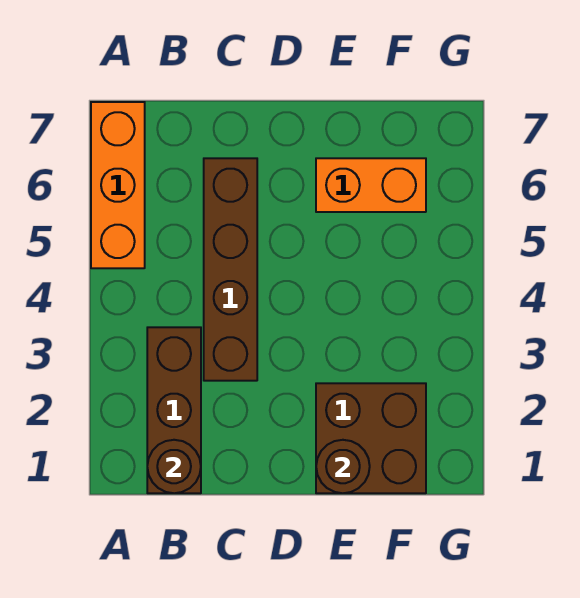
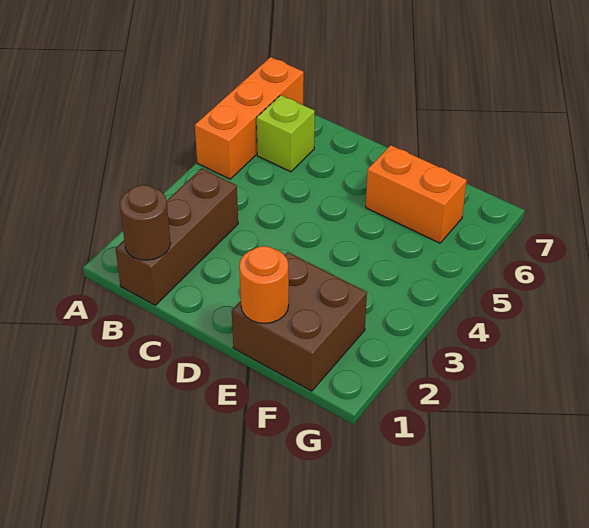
none -> lime 1x1 brick [257,95,315,172]
brown 1x4 brick [204,158,257,381] -> none
brown 1x1 round brick [316,440,370,493] -> orange 1x1 round brick [239,246,289,323]

